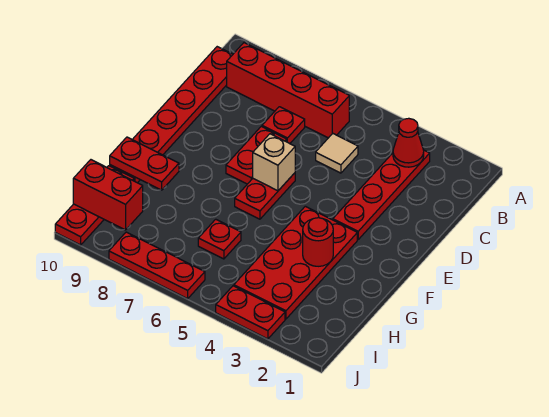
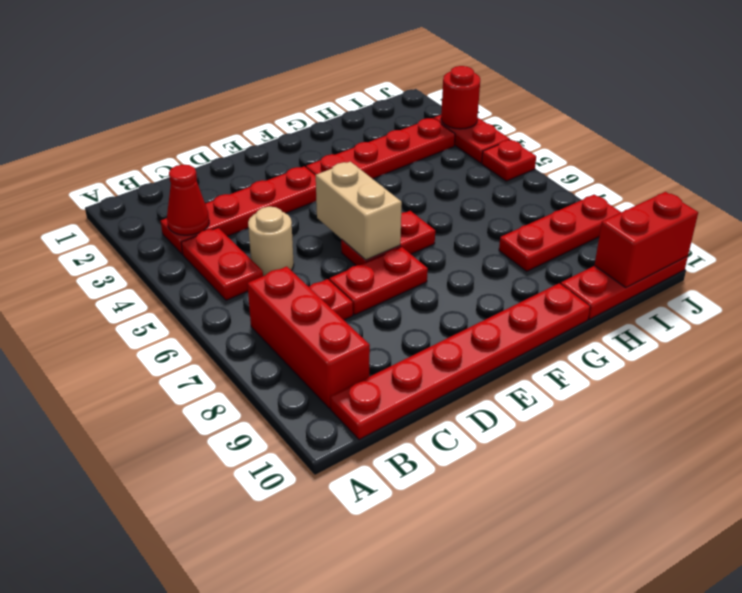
red 1x4 brick [227,43,349,138] -> red 1x3 brick [247,266,370,409]
tan 1x1 tile [316,133,358,173] -> tan 1x1 round brick [248,207,294,276]
tan 1x1 brick [253,134,295,191] -> tan 1x2 brick [316,162,402,260]
red 2x4 plate [234,206,357,319] -> red 1x4 plate [306,118,455,179]
red 1x1 round brick [303,218,333,266] -> red 1x1 round brick moved to [441,66,480,129]
red 1x2 plate [110,137,179,190] -> red 1x2 plate moved to [181,228,263,300]
red 1x1 plate [198,219,241,259] -> red 1x1 plate moved to [482,140,536,181]
red 1x2 brick [73,160,143,230] -> red 1x2 brick turned to [595,192,698,288]
red 1x3 plate [109,232,205,299] -> red 1x3 plate turned to [499,195,621,271]

